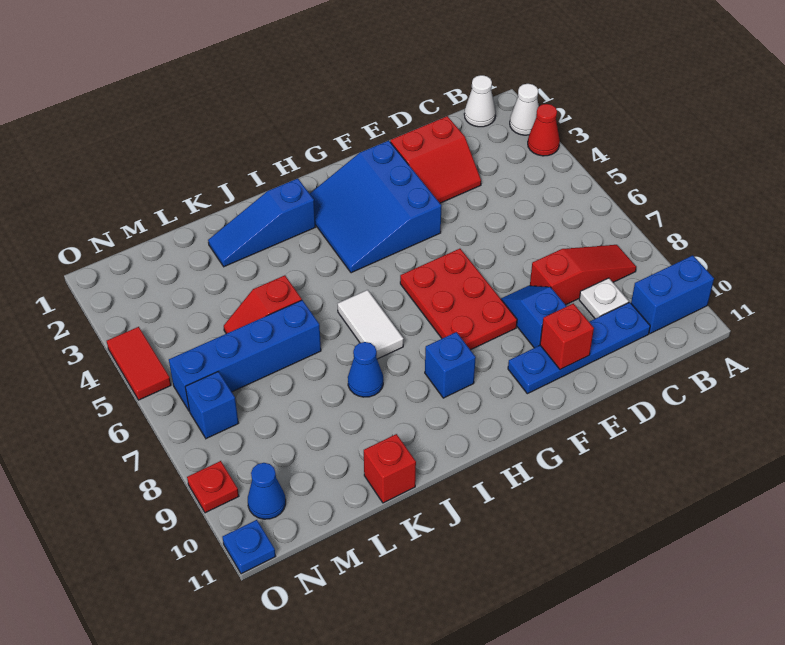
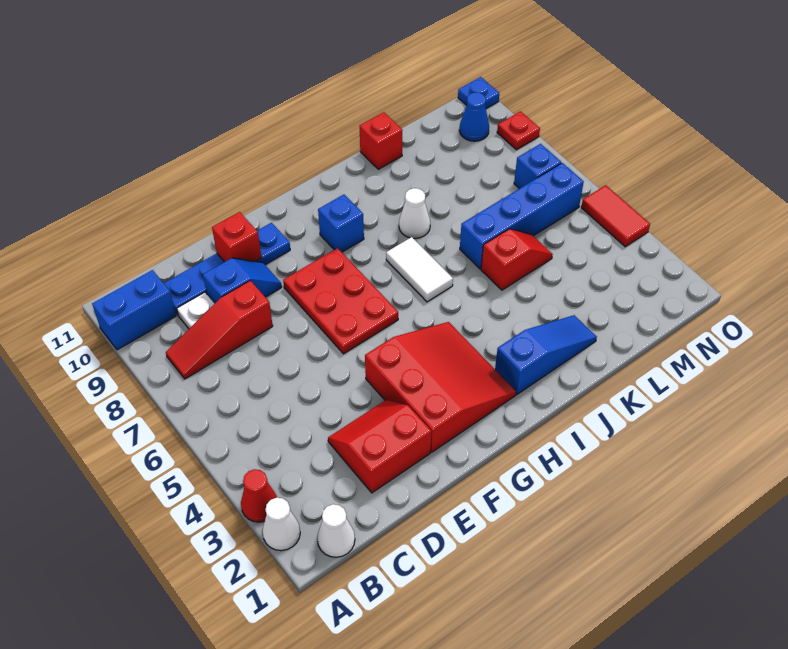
blue 1x2 slope [501,286,567,348] -> blue 1x2 slope turned to [203,258,282,304]
blue 3x3 slope [310,140,442,273] -> red 3x3 slope [365,322,516,452]
blue 1x1 cone [348,342,383,397] -> white 1x1 cone [399,188,430,238]

